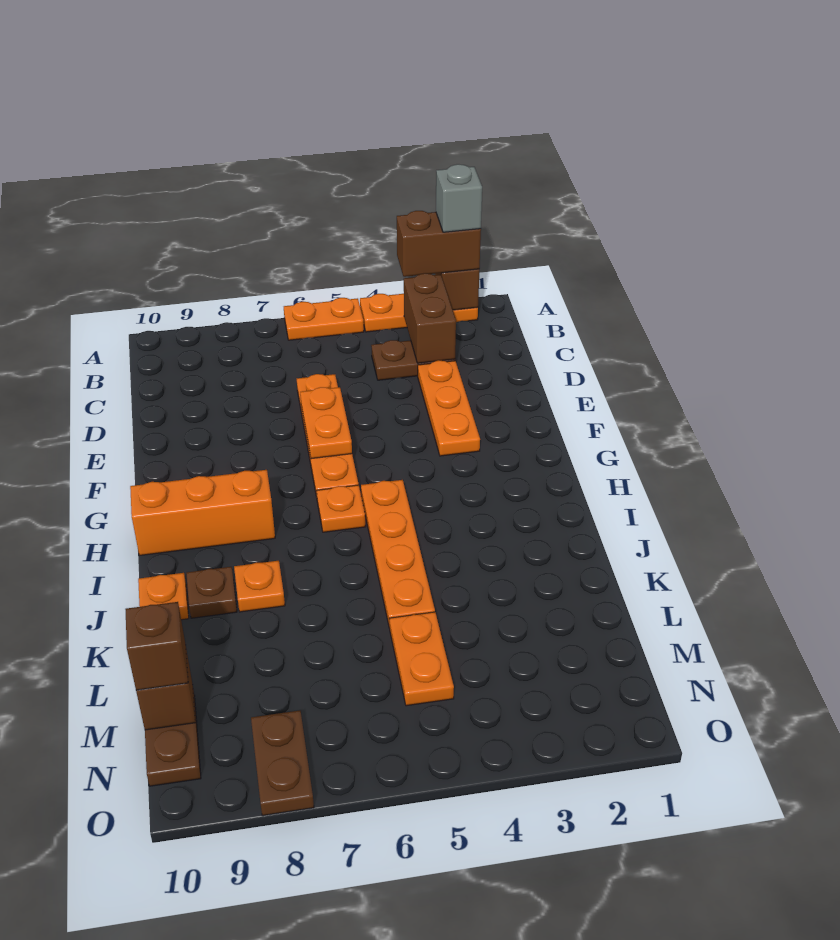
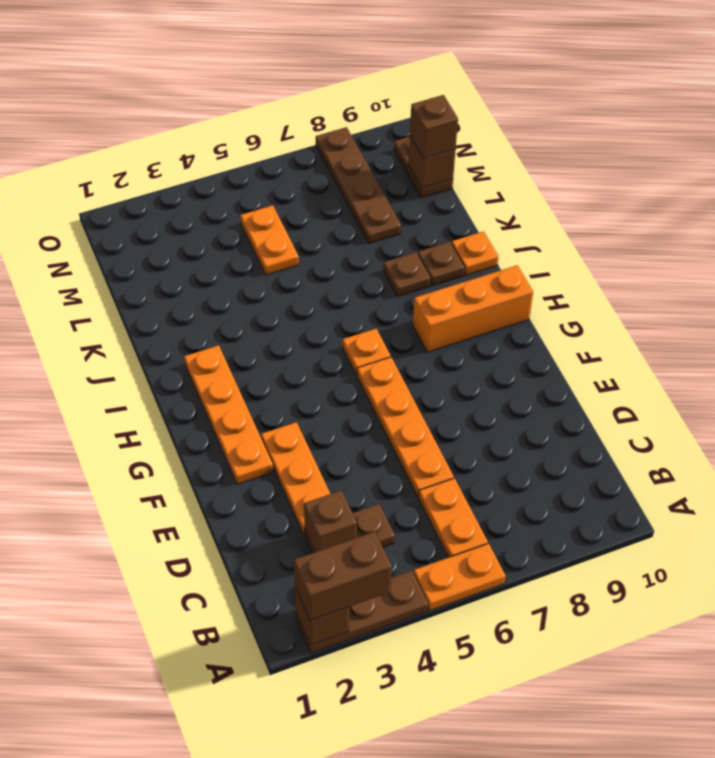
orange 1x3 plate [360,294,478,332] -> brown 1x3 plate [296,571,428,653]
grey 1x1 brick [436,164,482,232] -> none
brown 1x2 brick [404,273,456,363] -> brown 1x1 brick [304,491,357,552]
orange 1x2 plate [300,387,352,459] -> orange 1x2 plate moved to [419,478,488,558]
orange 1x4 plate [361,480,435,628] -> orange 1x4 plate moved to [184,345,273,485]
orange 1x1 plate [234,561,285,612] -> brown 1x1 plate [384,252,430,297]
brown 1x2 plate [251,710,314,816] -> brown 1x4 plate [316,127,401,244]

